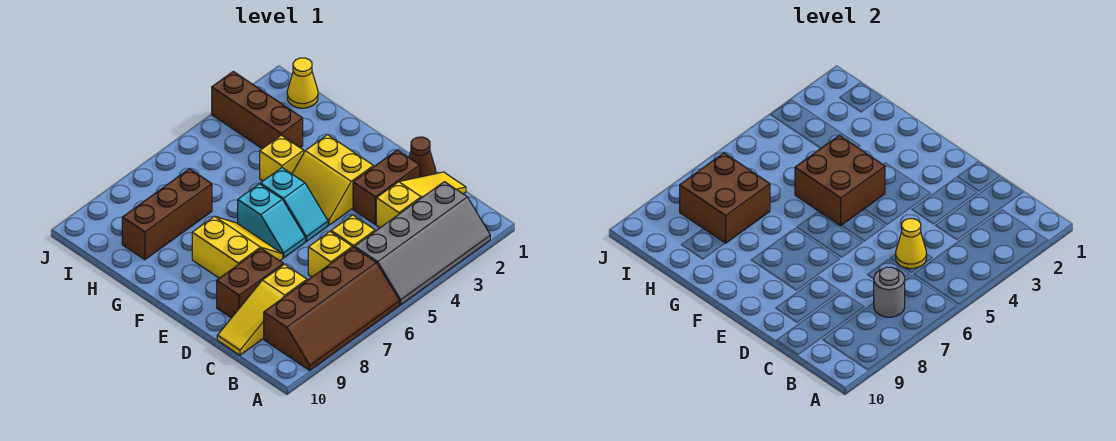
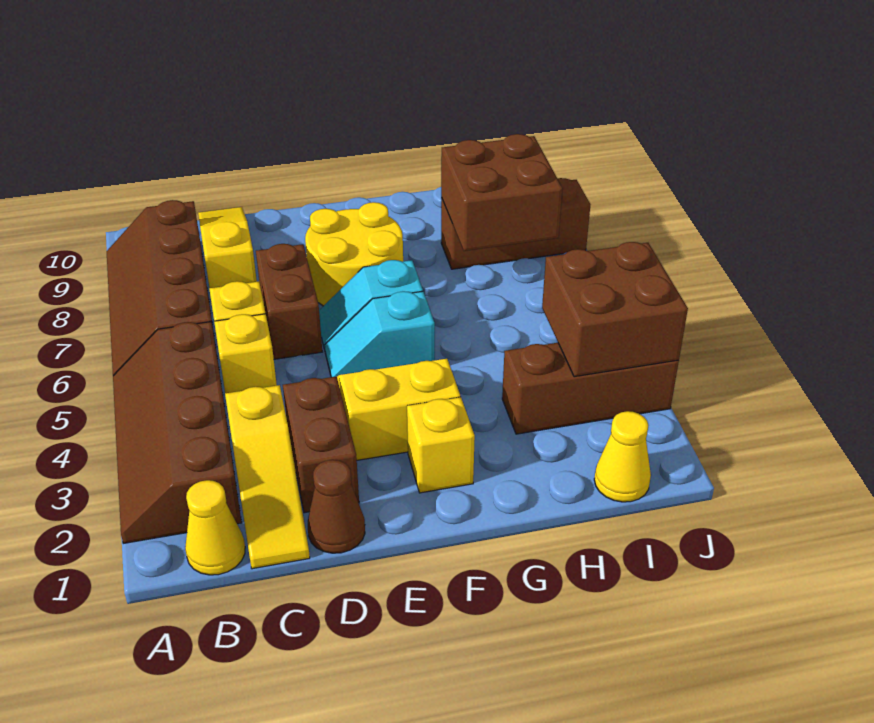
grey 2x4 slope [355,182,490,305] -> brown 2x4 slope [113,322,242,543]
grey 1x1 round brick [874,267,905,317] -> none
yellow 1x1 cone [896,219,927,269] -> yellow 1x1 cone moved to [185,480,245,575]
brown 1x2 brick [217,249,283,318] -> brown 1x2 brick moved to [256,244,322,359]
yellow 2x2 slope [192,216,283,278] -> yellow 2x2 round brick [305,202,403,306]
brown 2x2 brick [795,135,885,226] -> brown 2x2 brick moved to [542,242,688,377]
yellow 1x1 brick [260,135,304,181] -> yellow 1x1 brick moved to [407,397,475,493]
brown 1x3 brick [122,169,212,260] -> brown 1x3 brick turned to [441,178,591,269]

